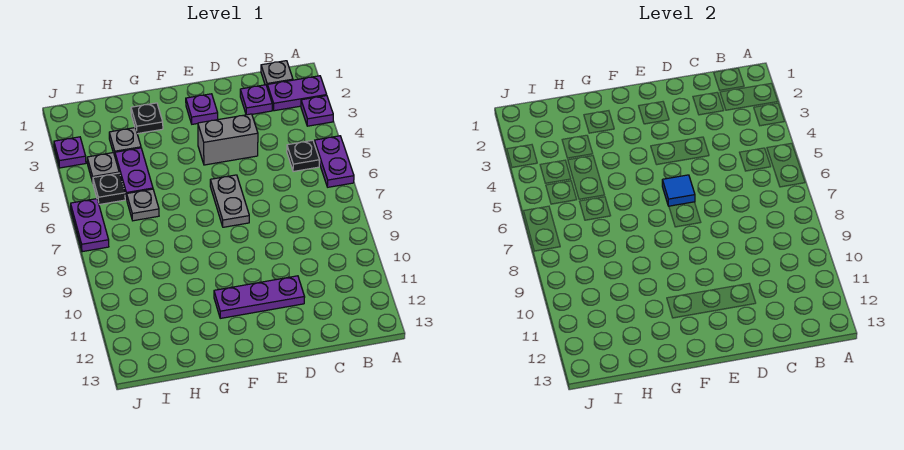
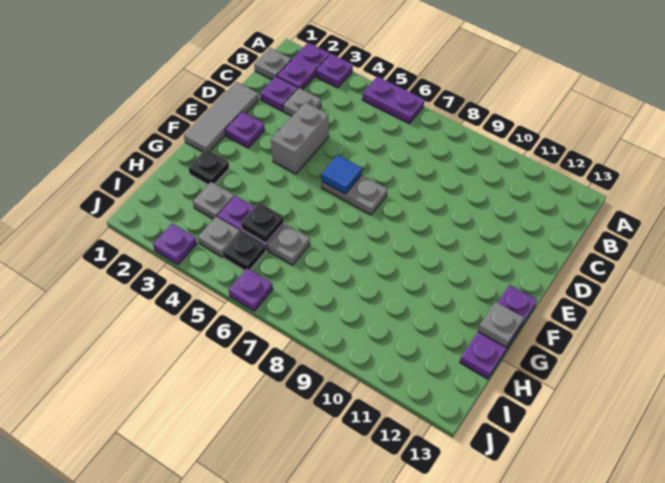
black 1x1 plate [287,140,320,172] -> black 1x1 plate moved to [241,203,284,243]
none -> grey 1x1 plate [283,88,321,116]
none -> grey 1x3 tile [184,82,259,152]
purple 1x3 plate [214,276,305,318] -> purple 1x3 plate moved to [460,285,537,379]
none -> grey 1x1 plate [478,302,524,347]
purple 1x2 plate [71,199,109,252] -> purple 1x1 plate [229,268,273,311]

